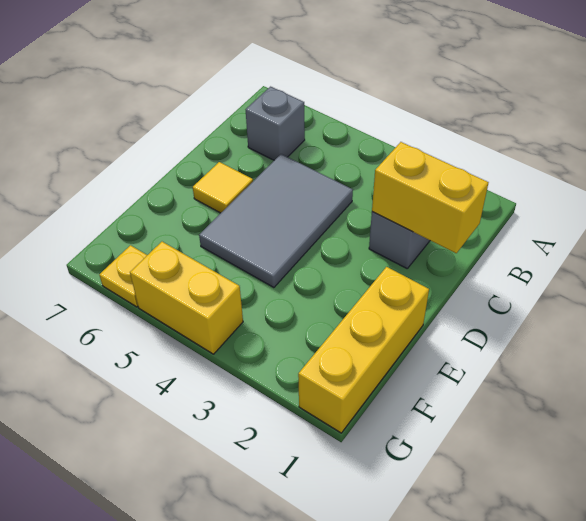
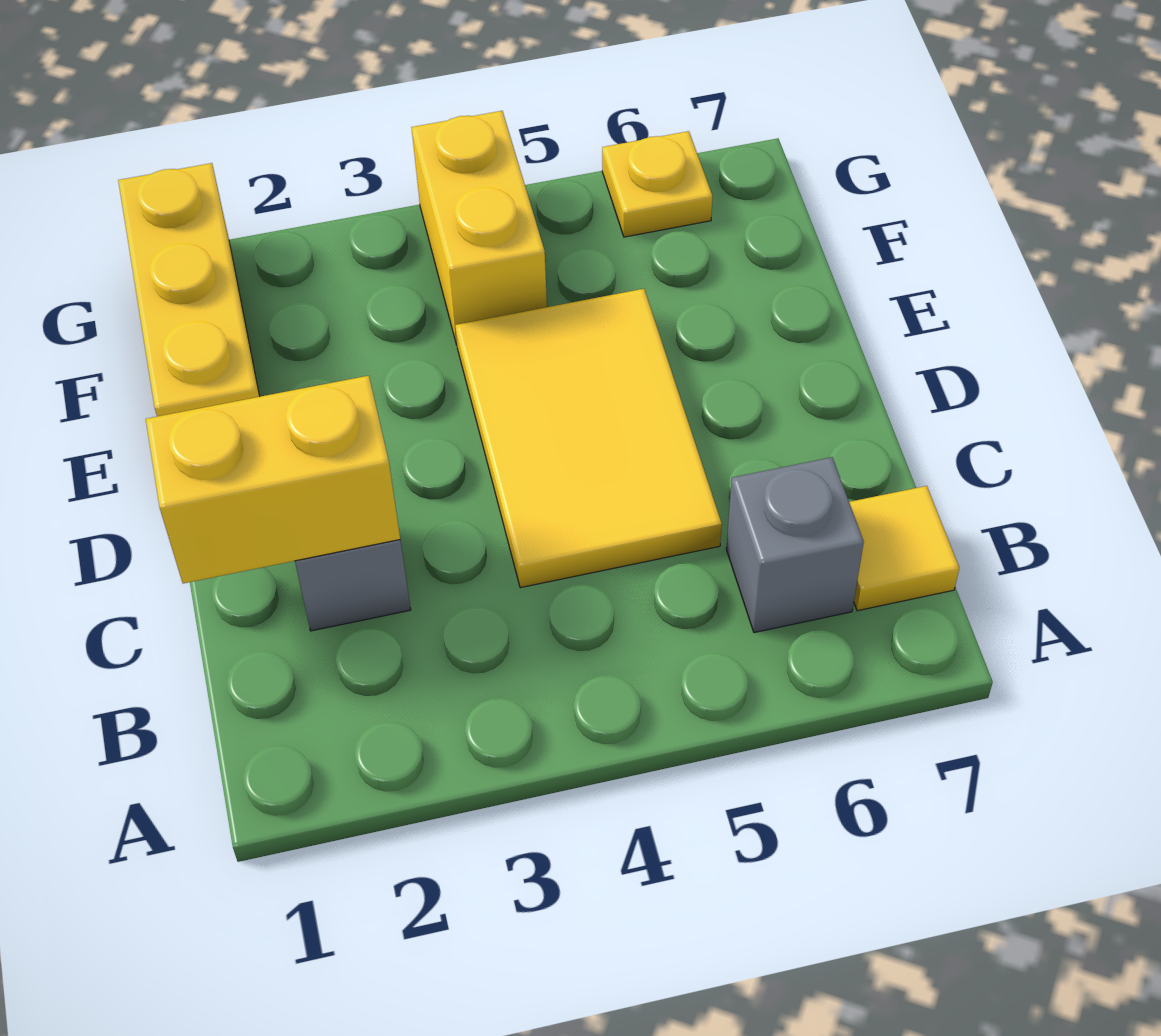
grey 2x3 tile [199,154,353,288] -> yellow 2x3 tile [455,289,722,588]
yellow 1x1 tile [193,162,253,213] -> yellow 1x1 tile moved to [849,486,959,611]
yellow 1x2 brick [130,242,243,354] -> yellow 1x2 brick turned to [411,111,547,345]

